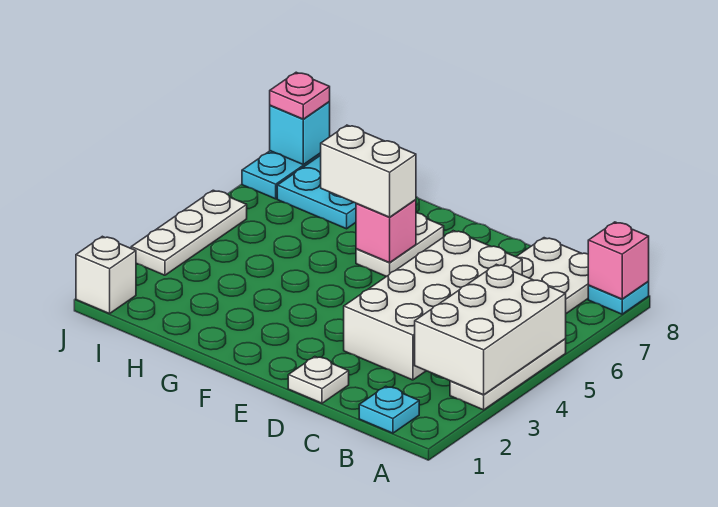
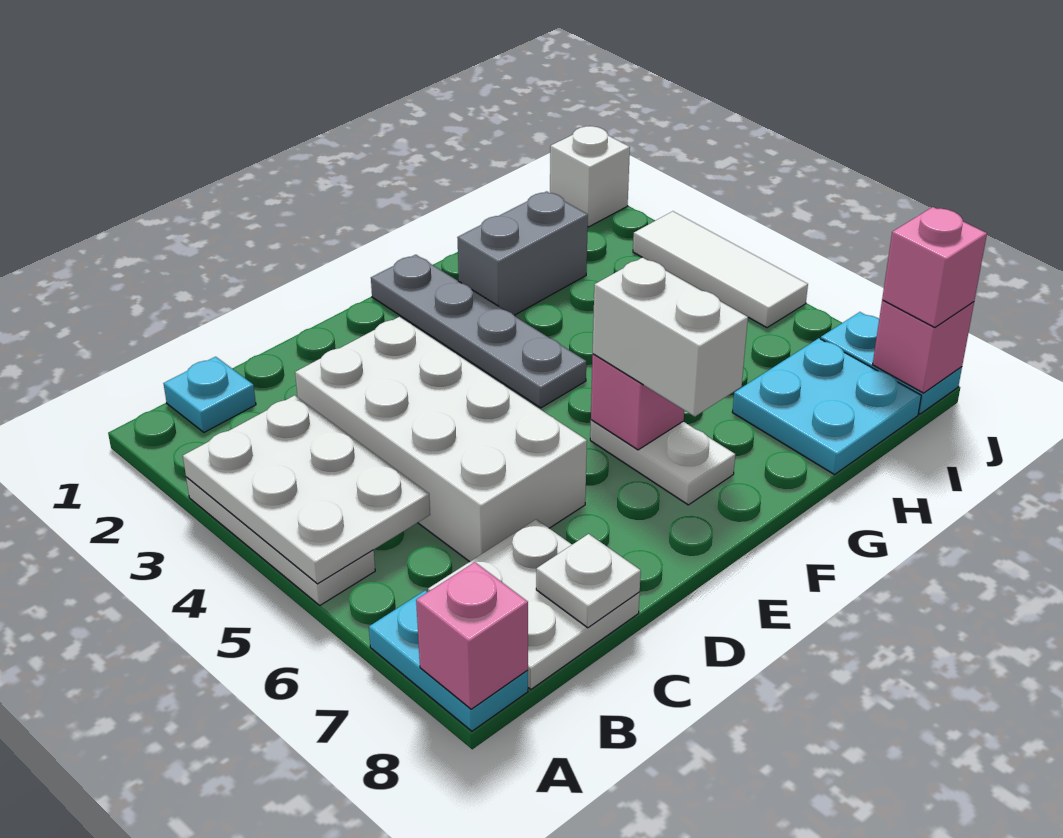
white 2x3 brick [415,264,566,395] -> white 2x3 plate [183,395,430,584]
cyan 1x1 plate [588,282,649,314] -> cyan 1x2 plate [369,591,528,731]
white 1x1 plate [288,357,349,403] -> white 1x1 plate moved to [536,534,641,628]
none -> grey 1x4 plate [371,255,586,408]
white 1x2 brick [321,125,416,217] -> white 1x2 brick turned to [593,257,748,416]
none -> grey 1x2 brick [457,191,588,315]
white 1x3 plate [131,190,247,275] -> white 1x3 tile [633,211,808,328]
cyan 1x1 brick [270,102,330,164] -> pink 1x1 brick [873,300,974,393]
pink 1x1 plate [270,72,330,119] -> pink 1x1 brick [882,207,987,328]

